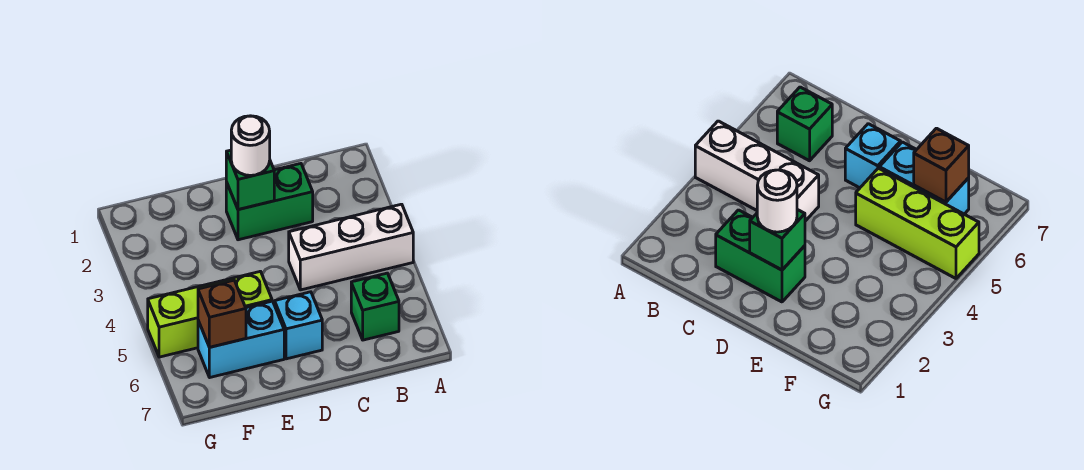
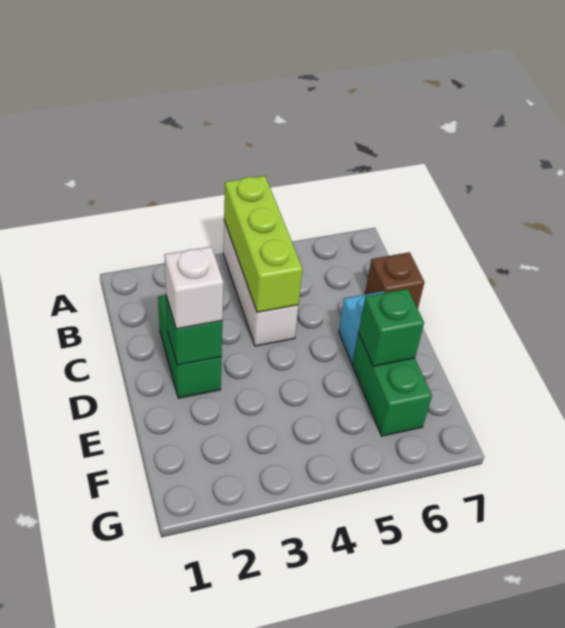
green 1x1 brick [351,273,399,340] -> green 1x1 brick moved to [359,289,424,366]
white 1x1 round brick [231,116,270,175] -> white 1x1 brick [165,247,223,329]
lime 1x3 brick [148,271,272,357] -> lime 1x3 brick moved to [224,176,302,312]
cyan 1x2 brick [198,301,284,377] -> green 1x2 brick [352,333,432,436]
brown 1x1 brick [198,280,246,347] -> brown 1x1 brick moved to [365,252,424,309]

